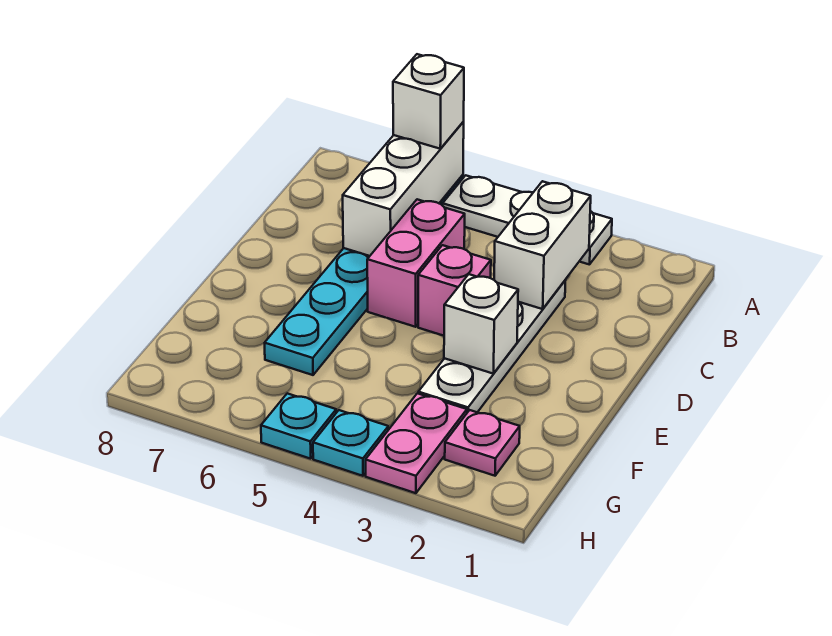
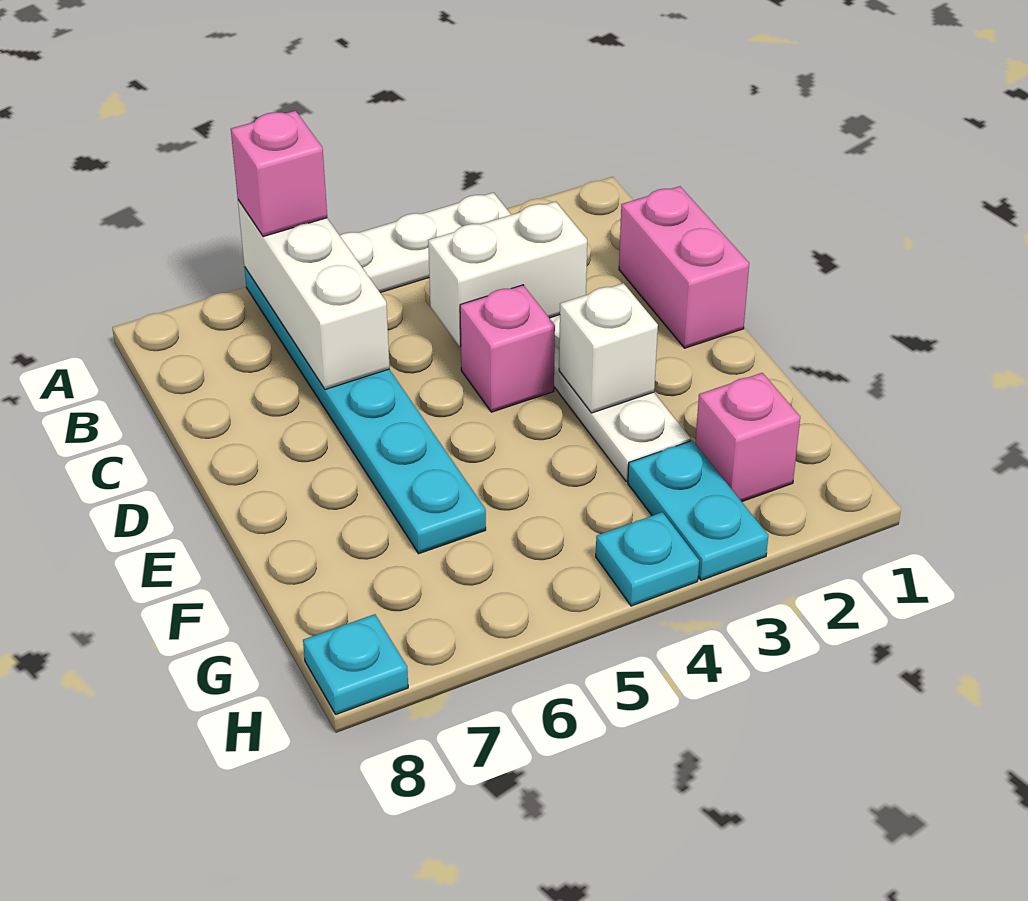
white 1x1 brick [393,54,464,149] -> pink 1x1 brick [231,111,327,237]
white 1x2 brick [494,181,591,309] -> white 1x2 brick turned to [428,201,587,347]
pink 1x2 brick [367,199,465,327] -> pink 1x2 brick moved to [619,186,749,348]
pink 1x1 plate [445,410,520,476] -> pink 1x1 brick [695,373,800,502]
pink 1x2 plate [366,393,467,493] -> cyan 1x2 plate [628,441,768,580]
cyan 1x1 plate [261,393,336,459] -> cyan 1x1 plate moved to [303,614,408,714]

